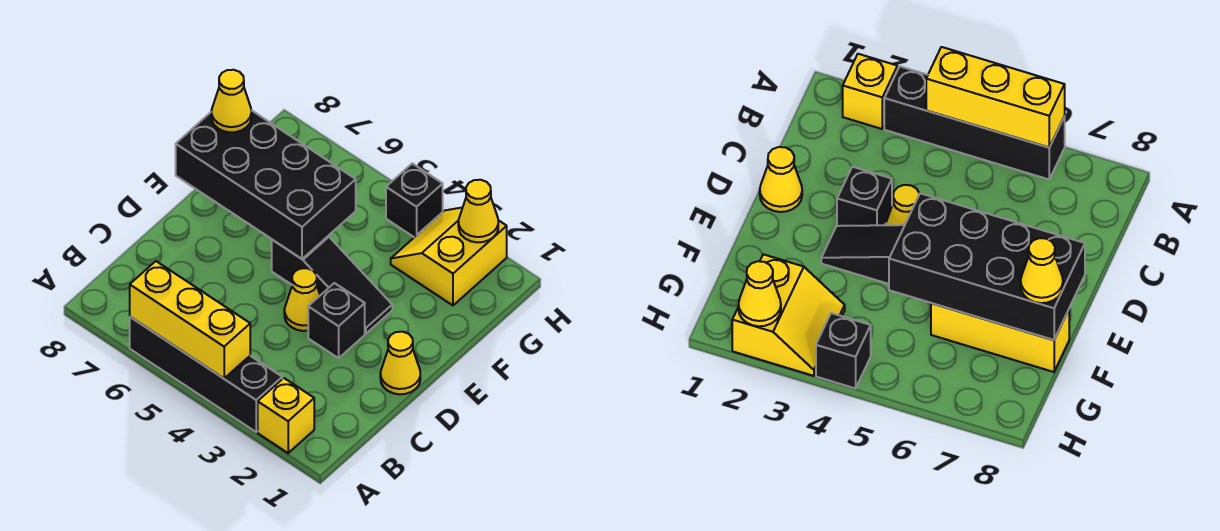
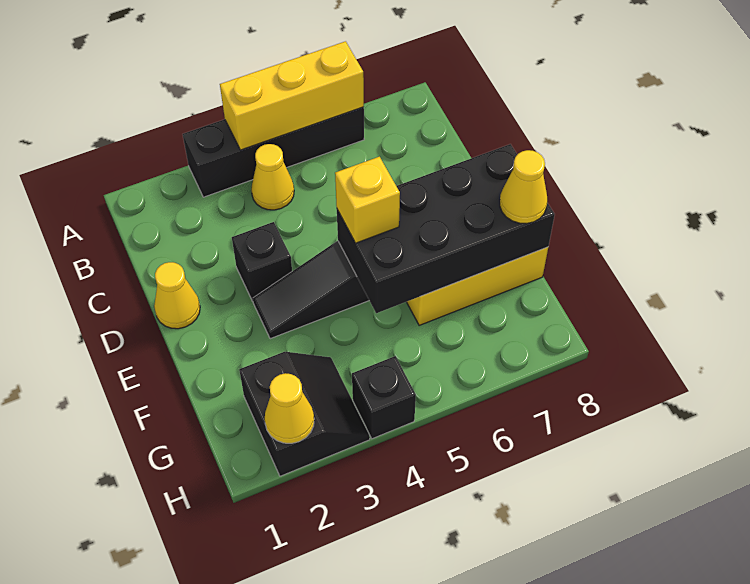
yellow 1x1 brick [258,378,314,453] -> yellow 1x1 brick moved to [335,157,400,243]
yellow 1x1 cone [284,268,320,331] -> yellow 1x1 cone moved to [251,144,294,210]
yellow 2x2 slope [391,207,507,305] -> black 2x2 slope [239,352,370,476]

